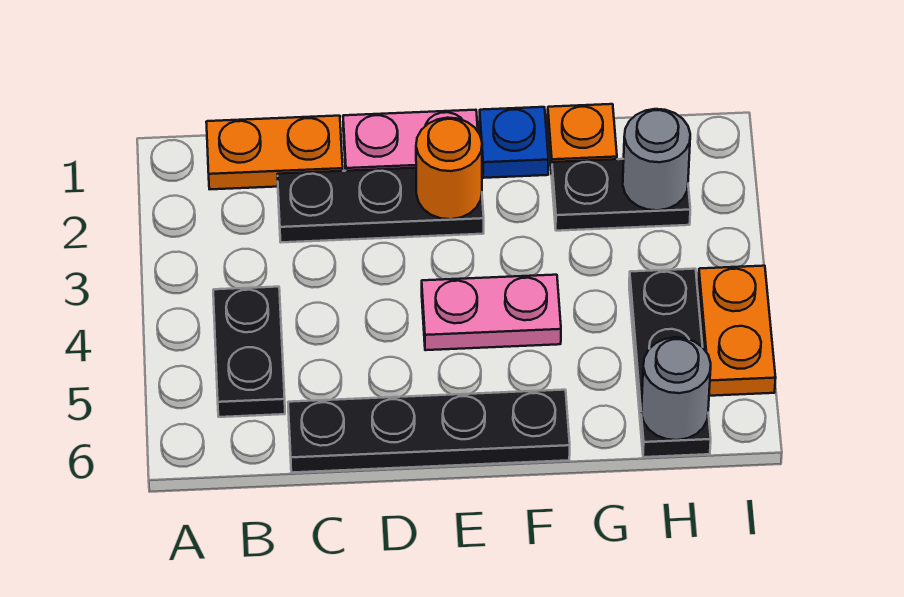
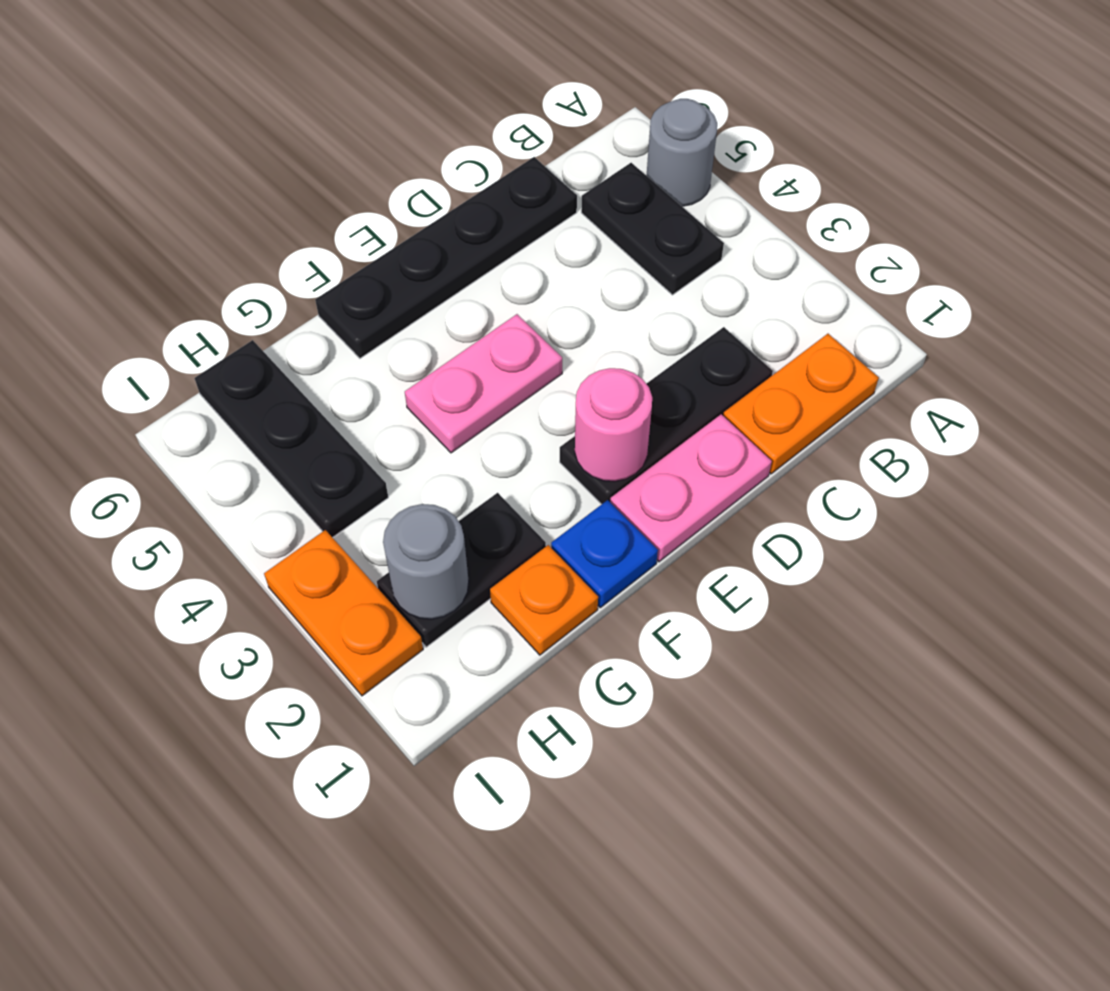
orange 1x1 round brick [416,118,482,219] -> pink 1x1 round brick [575,368,652,482]
grey 1x1 round brick [641,337,711,440] -> grey 1x1 round brick moved to [647,99,717,206]
orange 1x2 plate [698,266,776,396] -> orange 1x2 plate moved to [264,530,423,696]

